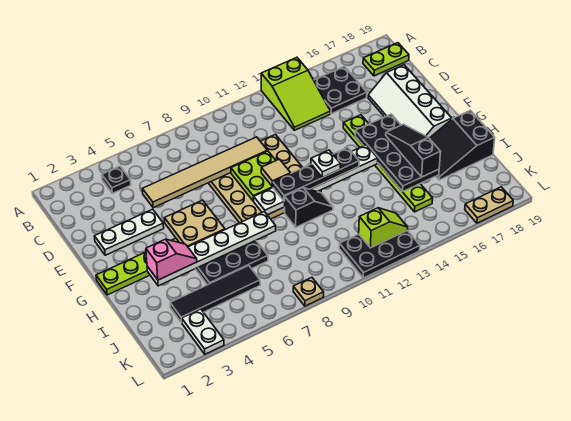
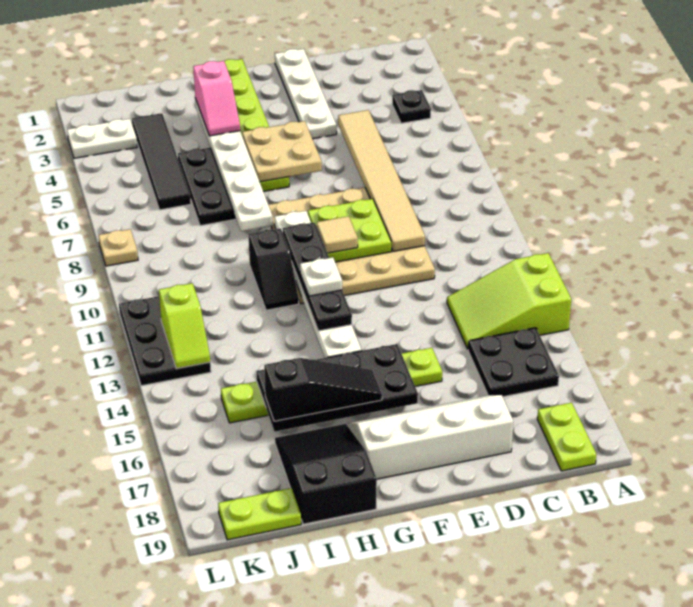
white 1x3 plate [94,209,164,255] -> white 1x4 plate [275,49,337,139]
none -> lime 1x2 plate [218,488,301,540]
tan 1x2 plate [465,187,513,223] -> none

